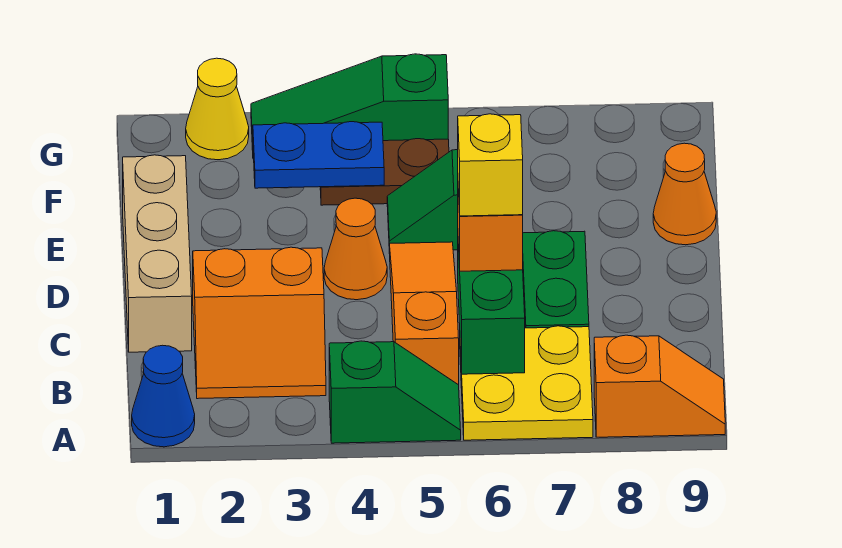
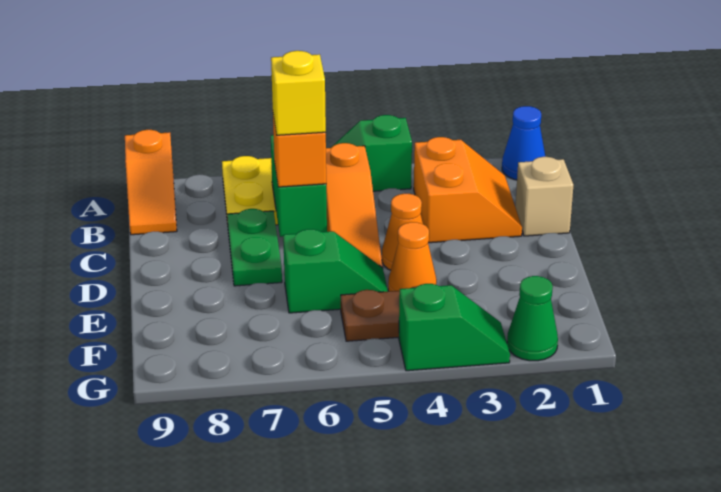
orange 1x2 slope [594,335,725,437] -> orange 1x2 slope turned to [125,130,177,235]
orange 2x2 slope [193,247,326,399] -> orange 2x2 slope turned to [414,137,522,243]
tan 1x3 brick [123,155,192,352] -> tan 1x1 brick [515,157,573,236]
orange 1x1 cone [653,143,716,245] -> orange 1x1 cone moved to [388,222,437,291]
blue 1x2 plate [253,122,384,188] -> none
yellow 1x1 cone [186,58,249,160] -> green 1x1 cone [507,276,558,361]
green 1x3 slope [251,54,448,159] -> green 1x2 slope [399,284,510,371]

